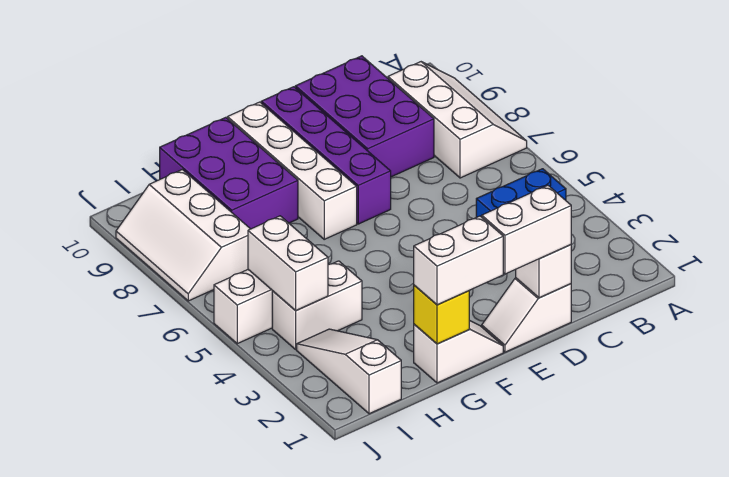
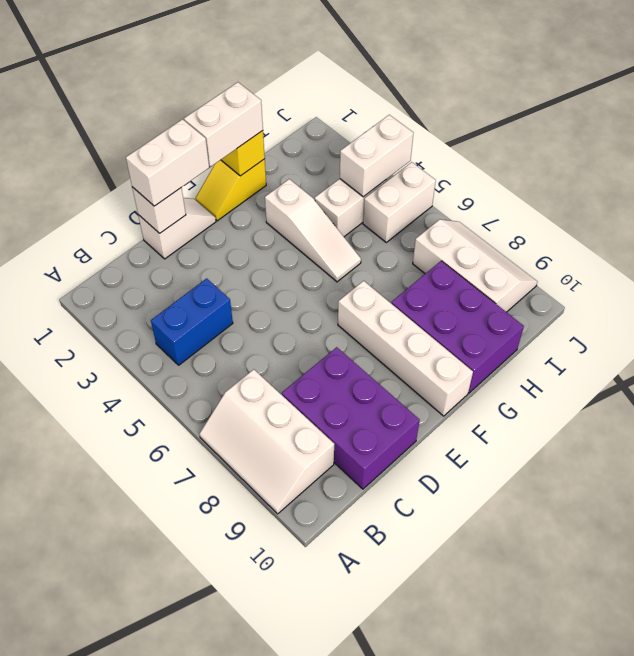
purple 1x4 brick [261,87,391,224] -> none
white 1x2 slope [414,320,503,383] -> yellow 1x2 slope [196,159,266,221]
white 1x3 slope [297,329,401,414] -> white 1x3 slope moved to [265,179,361,282]
white 1x2 brick [248,216,328,311] -> white 1x2 brick turned to [340,115,413,197]

